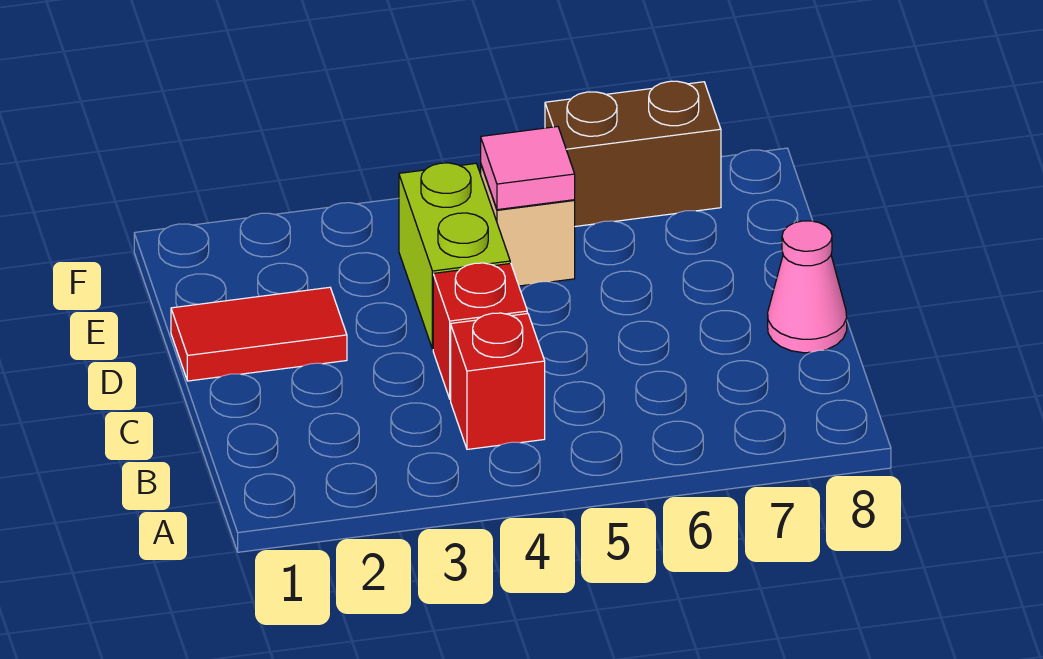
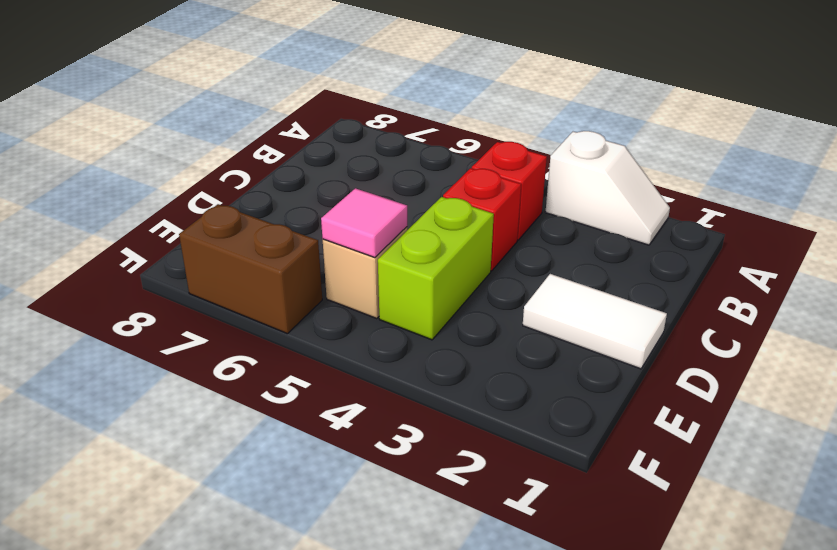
none -> white 1x2 slope [546,131,670,245]
pink 1x1 cone [768,221,847,353] -> none
red 1x2 tile [171,287,347,381] -> white 1x2 tile [523,274,667,369]

